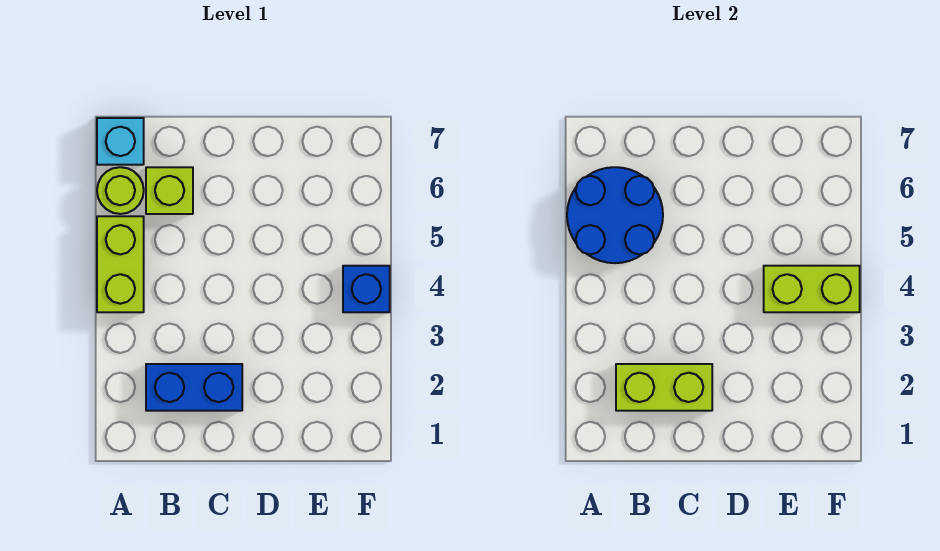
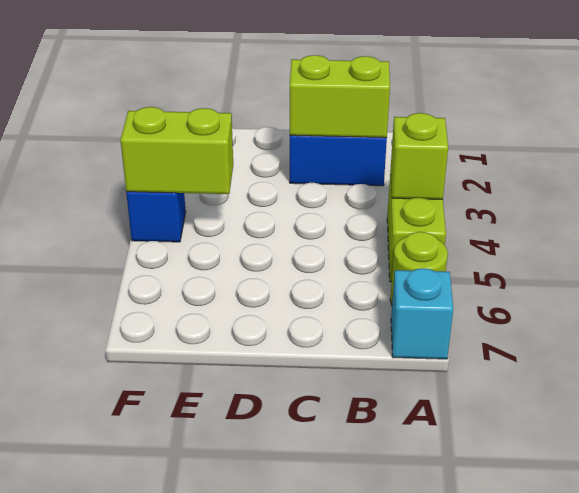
blue 2x2 round brick [567,167,663,263] -> none
lime 1x1 brick [146,167,193,214] -> lime 1x1 brick moved to [391,113,448,199]

